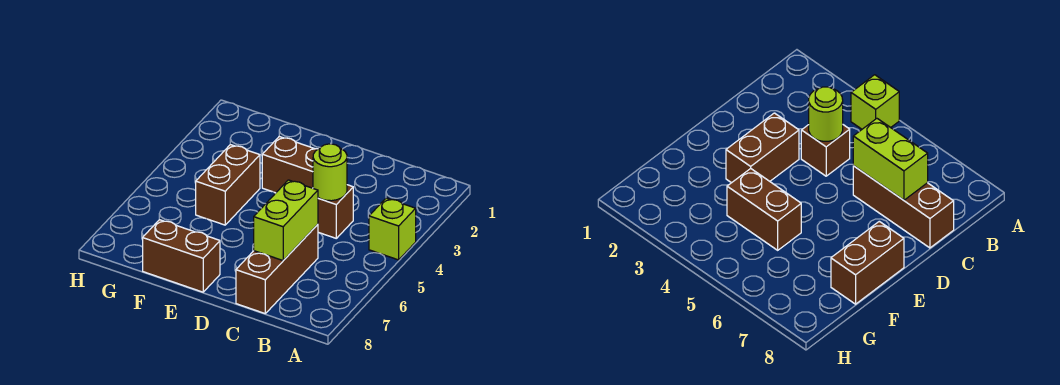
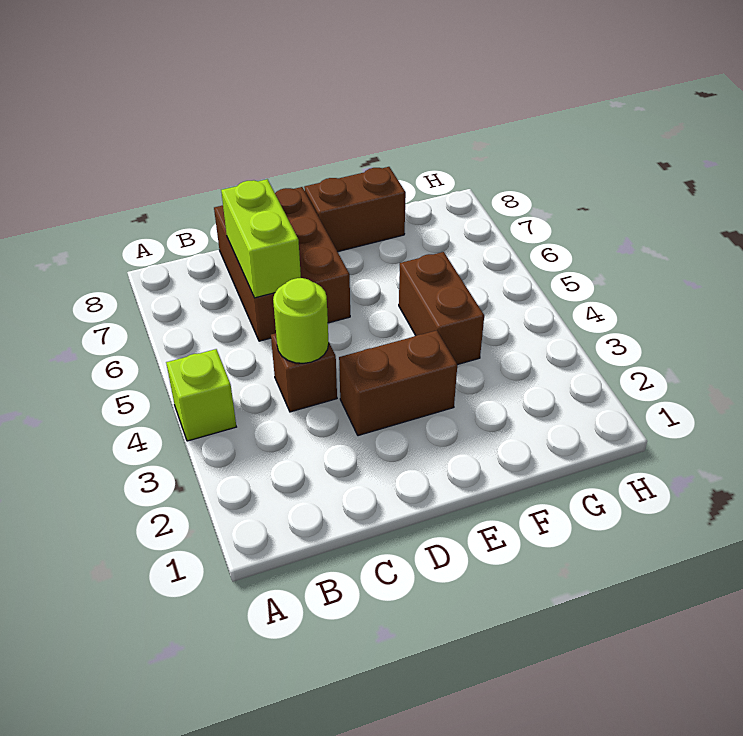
brown 1x3 brick [236,224,318,313] -> brown 2x3 brick [214,187,350,341]

